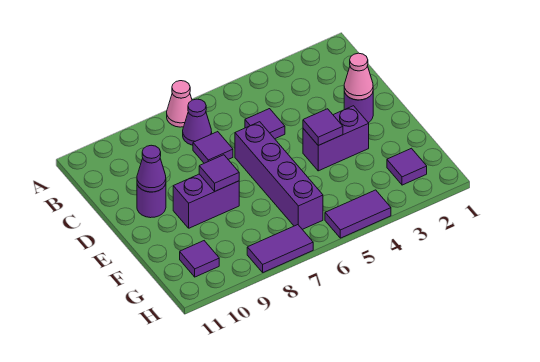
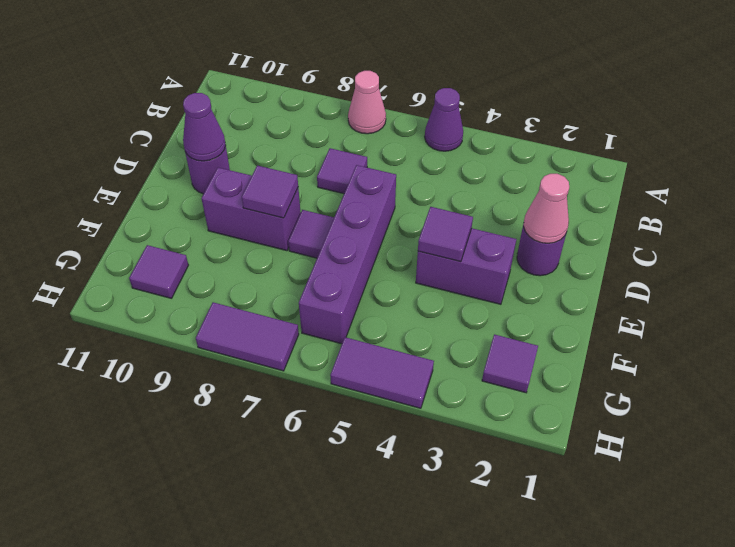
purple 1x1 cone [183,99,212,145] -> purple 1x1 cone moved to [425,88,463,151]
purple 1x1 tile [245,109,285,139] -> purple 1x1 tile moved to [288,210,334,258]

